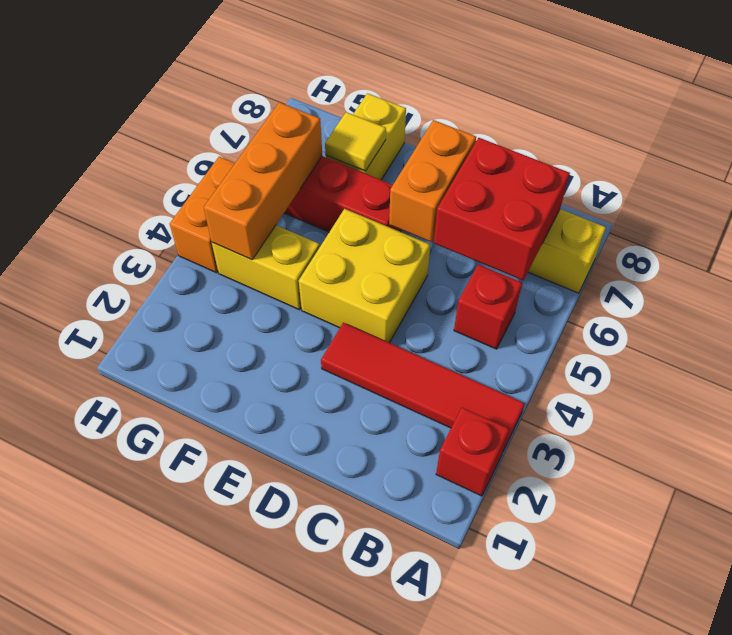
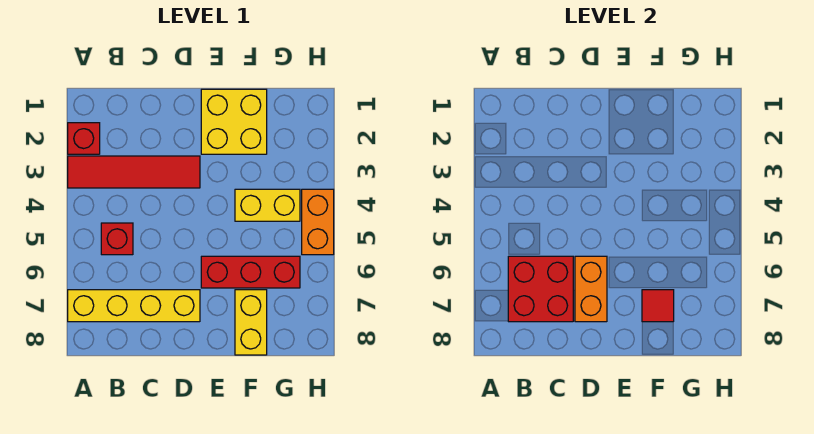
yellow 2x2 brick [299,209,430,343] -> yellow 2x2 brick moved to [201,89,267,154]
yellow 1x1 tile [325,112,386,171] -> red 1x1 tile [642,290,674,322]
orange 1x3 brick [204,102,322,260] -> none

